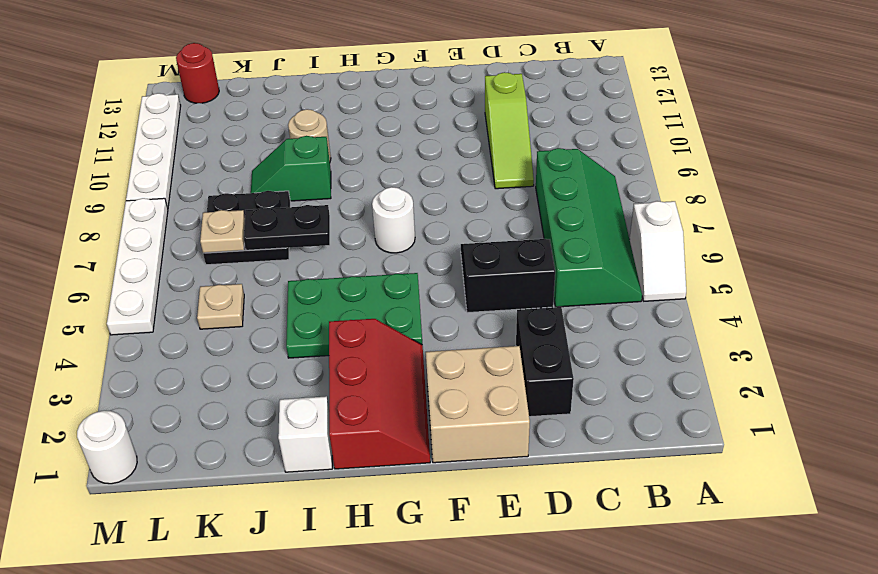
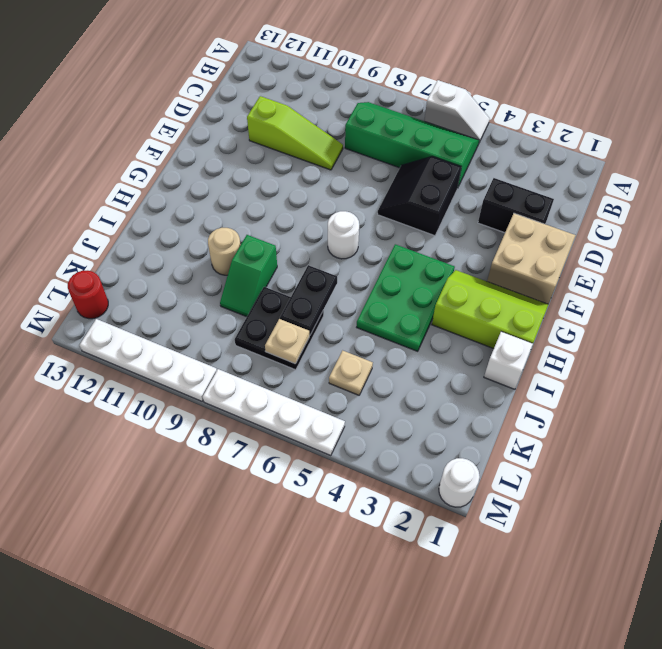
red 2x3 slope [329,319,430,469] -> lime 2x3 slope [432,270,548,349]

